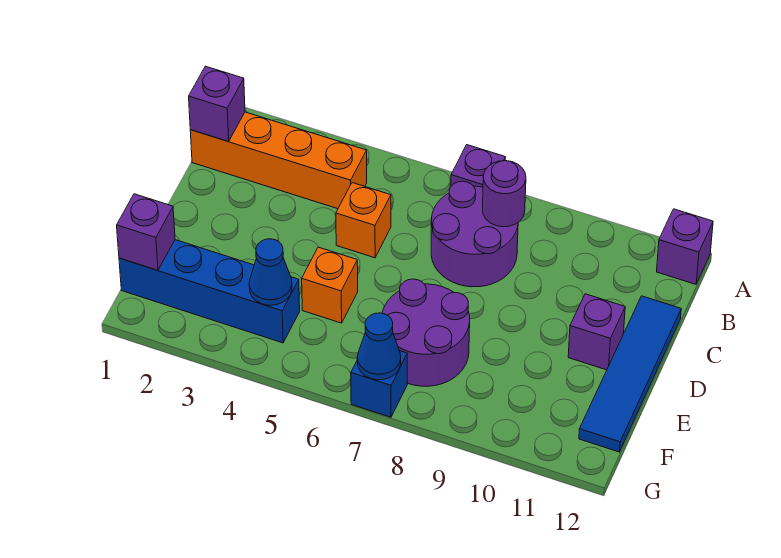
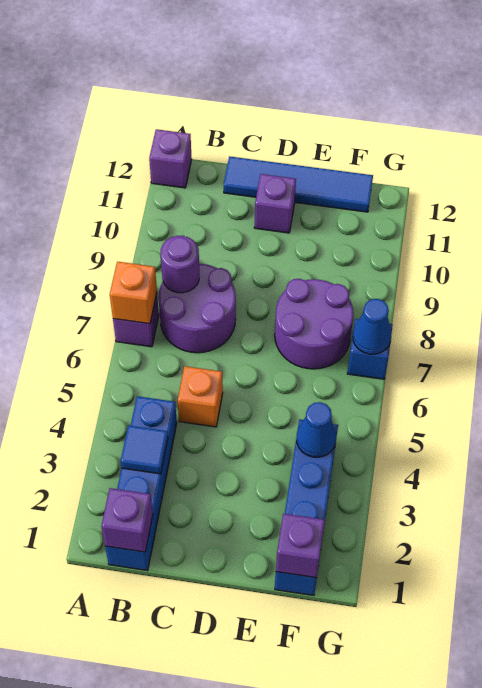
orange 1x4 brick [190,112,367,209] -> blue 1x4 brick [105,396,177,571]
none -> blue 1x1 tile [121,426,168,474]
orange 1x1 brick [302,247,358,323] -> orange 1x1 brick moved to [110,262,157,324]

